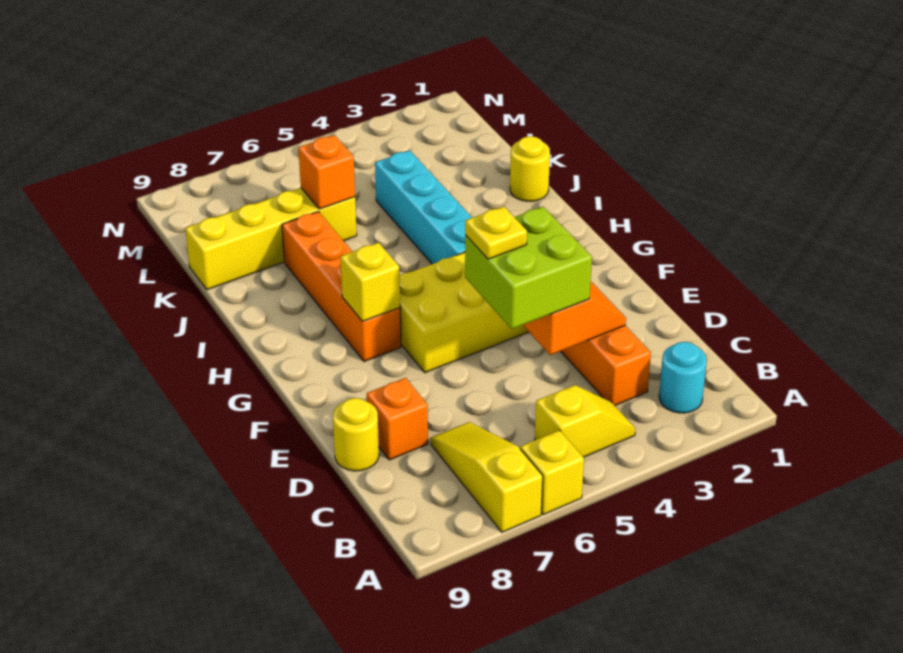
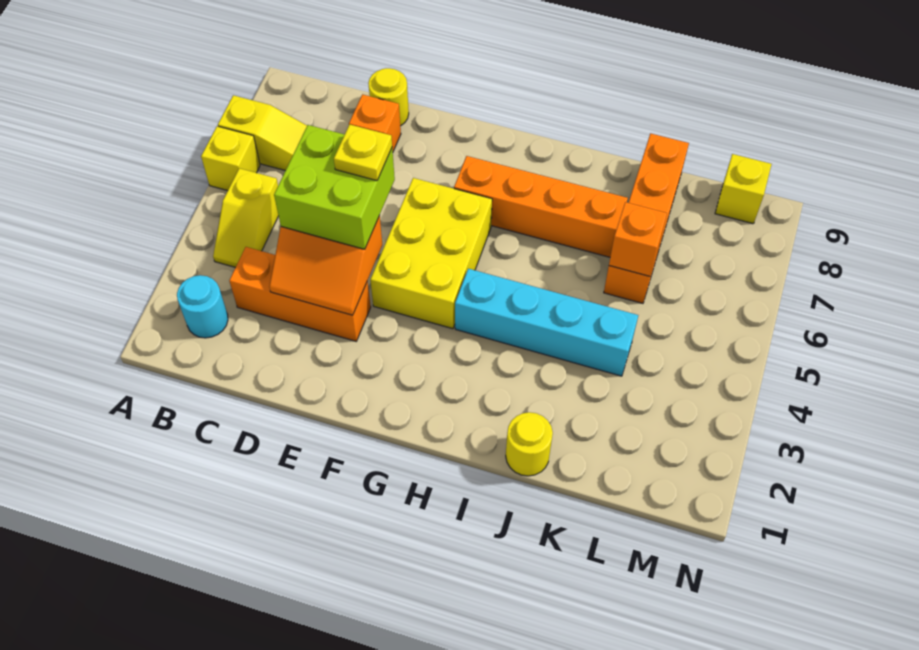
yellow 1x1 brick [340,243,400,321] -> yellow 1x1 brick moved to [715,154,772,224]
yellow 1x4 brick [185,188,357,290] -> orange 1x4 brick [604,133,689,303]

